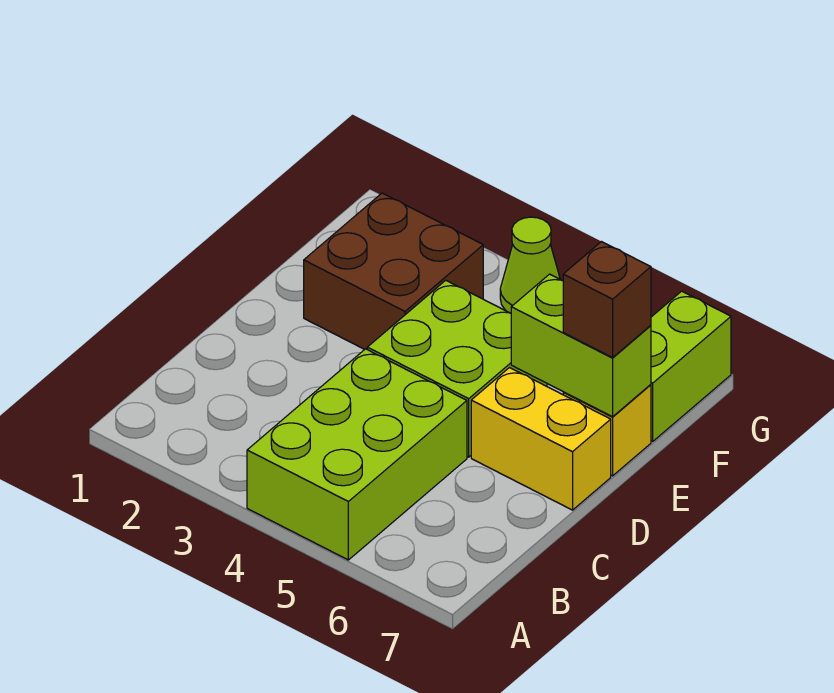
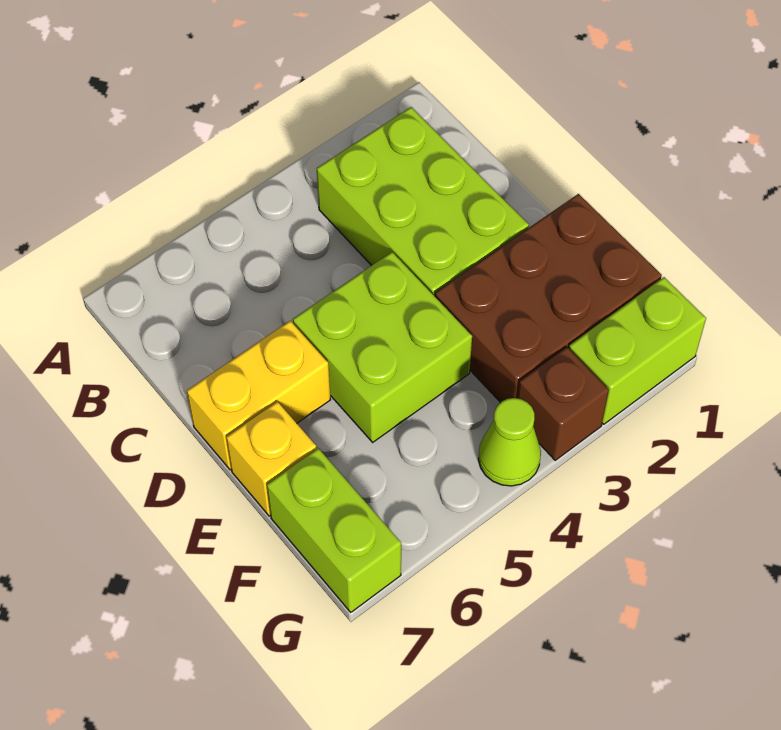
lime 2x3 brick [247,349,467,560] -> lime 2x3 brick moved to [317,107,529,296]
brown 2x2 brick [304,193,483,349] -> brown 2x3 brick [435,194,662,402]
lime 1x2 brick [511,274,651,417] -> lime 1x2 brick moved to [569,277,706,424]
brown 1x1 brick [563,242,651,358] -> brown 1x1 brick moved to [517,347,609,460]

